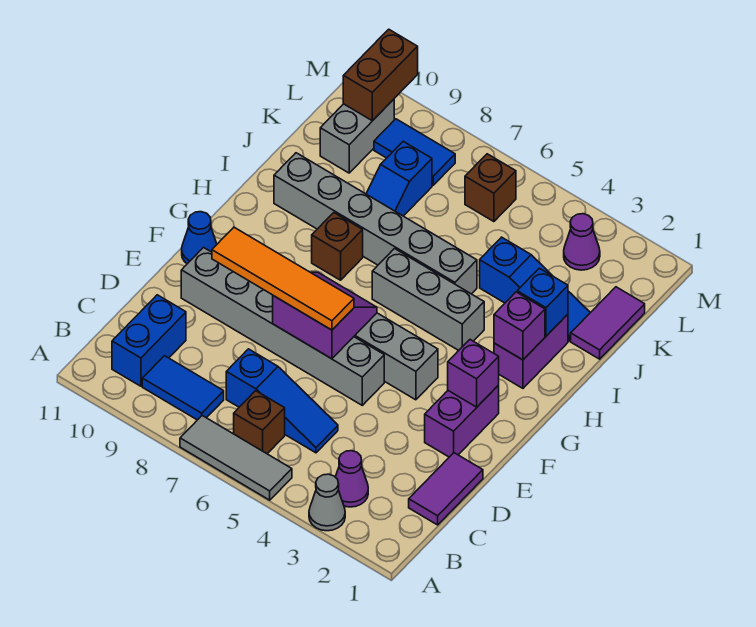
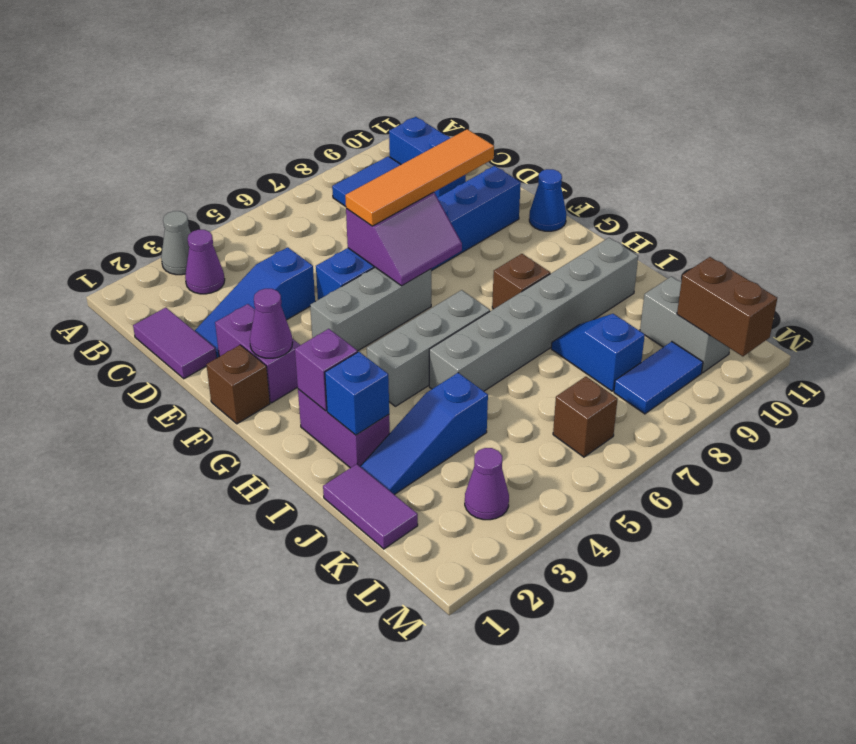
grey 1x3 tile [180,416,292,500] -> none
brown 1x1 brick [234,391,285,454] -> brown 1x1 brick moved to [206,345,270,424]
blue 1x3 slope [226,349,338,453] -> blue 1x3 slope moved to [195,247,315,358]
grey 1x6 brick [181,248,384,405] -> blue 1x6 brick [316,166,521,300]
purple 1x1 brick [448,340,499,407] -> purple 1x1 cone [250,289,293,358]

